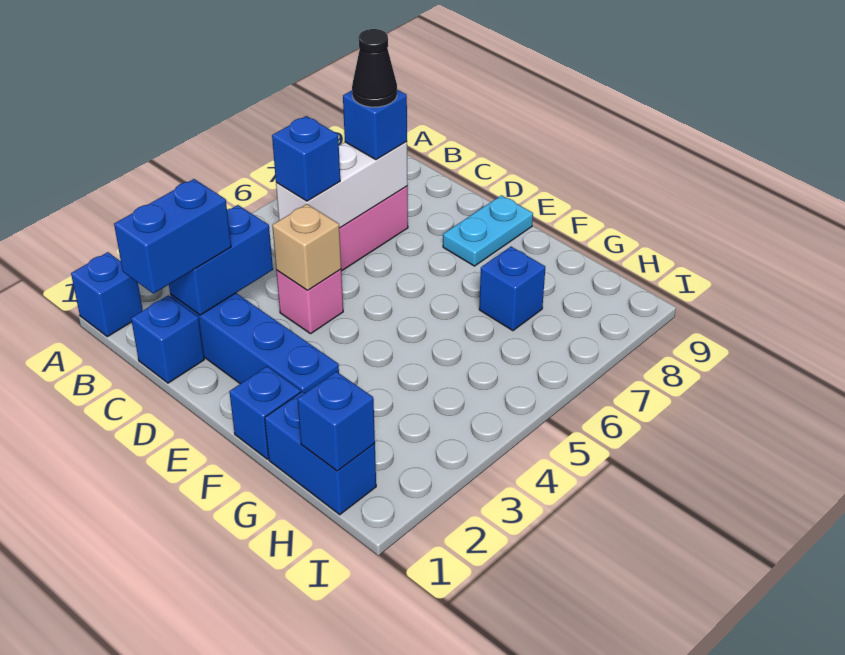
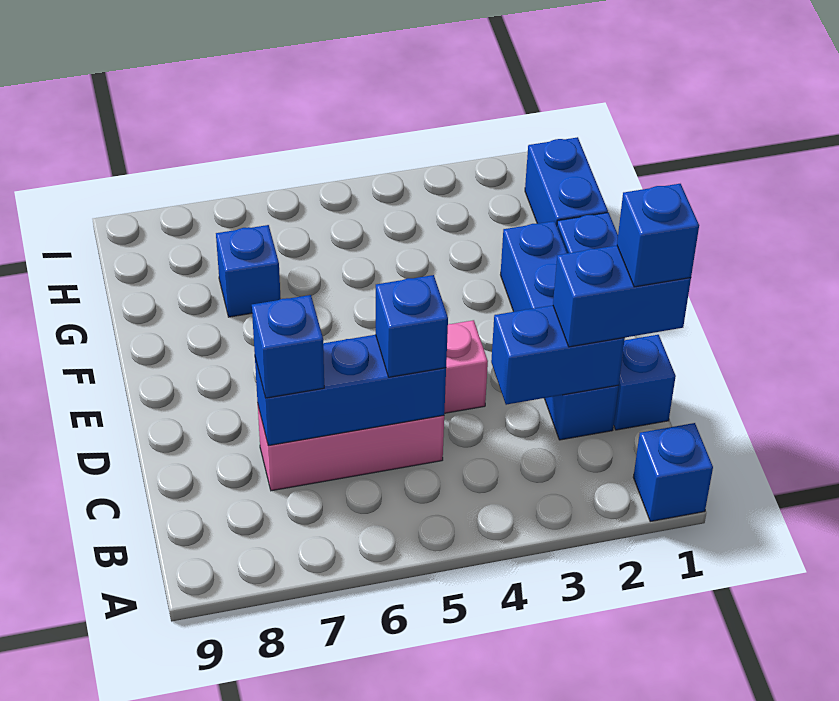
white 1x3 brick [276,141,408,228] -> blue 1x3 brick [255,335,446,446]
black 1x1 cone [352,29,397,107] -> none
tan 1x1 brick [272,204,341,290] -> none
cyan 1x2 plate [443,195,533,266] -> none
blue 1x1 brick [297,371,375,471] -> blue 1x1 brick moved to [617,184,699,287]

